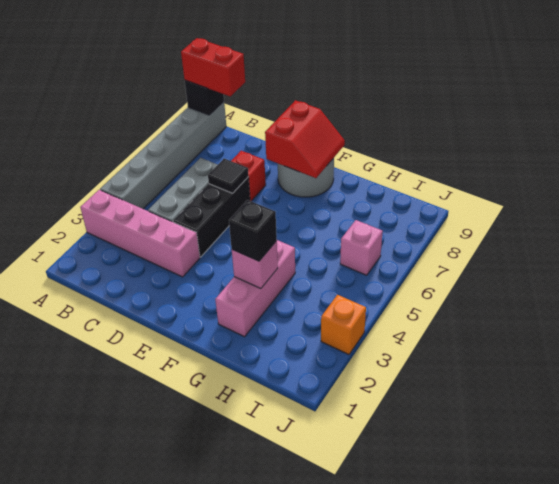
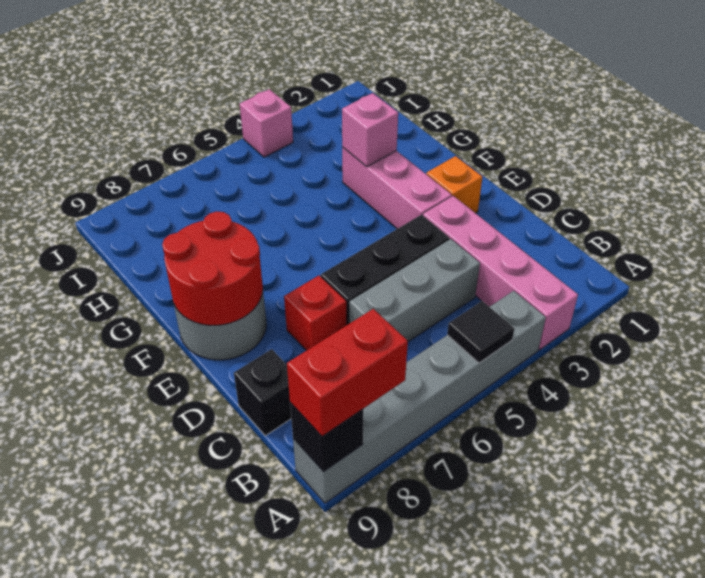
red 1x2 brick [181,38,245,96] -> red 1x2 brick turned to [287,309,408,436]
black 1x1 tile [208,159,248,193] -> black 1x1 tile moved to [447,301,514,363]
red 2x2 slope [265,100,345,178] -> red 2x2 round brick [162,211,263,325]
pink 1x3 brick [215,240,295,337] -> pink 1x3 brick turned to [342,147,452,229]
black 1x1 brick [229,200,277,261] -> black 1x1 brick moved to [234,349,291,436]
pink 1x1 brick [340,220,383,275] -> pink 1x1 brick moved to [240,89,293,157]
orange 1x1 brick [321,295,366,355] -> orange 1x1 brick moved to [426,156,482,213]

